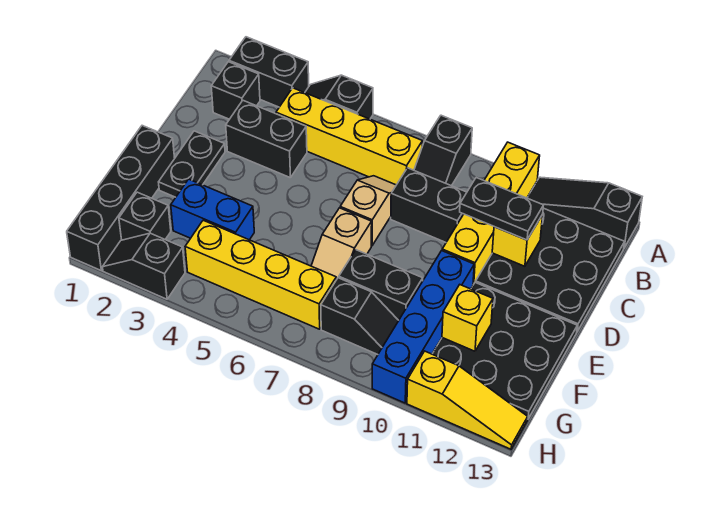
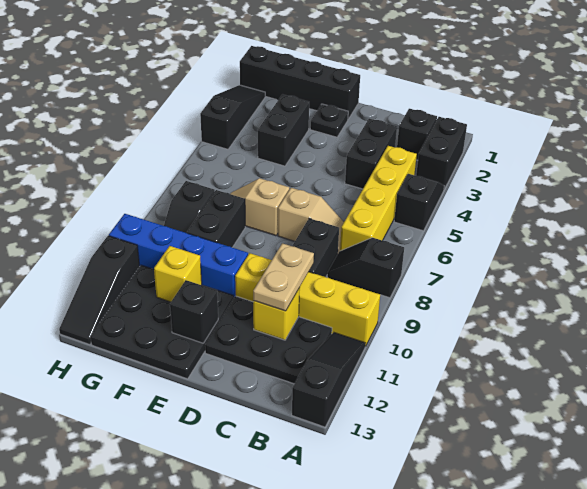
black 3x3 plate [476,208,624,331] -> black 2x3 plate [205,296,332,384]
black 1x2 plate [460,178,543,240] -> tan 1x2 plate [253,243,314,311]
black 1x2 plate [159,131,225,197] -> black 1x1 plate [310,104,348,137]
blue 1x2 brick [171,179,254,240] -> black 1x2 brick [258,94,309,166]
black 1x1 brick [119,192,171,240] -> black 1x1 brick moved to [170,280,218,343]
yellow 1x4 brick [185,220,336,329] -> none
black 1x2 slope [103,233,185,299] -> black 1x3 slope [200,85,265,149]
yellow 1x3 slope [407,351,528,449] -> black 1x3 slope [59,236,140,345]

